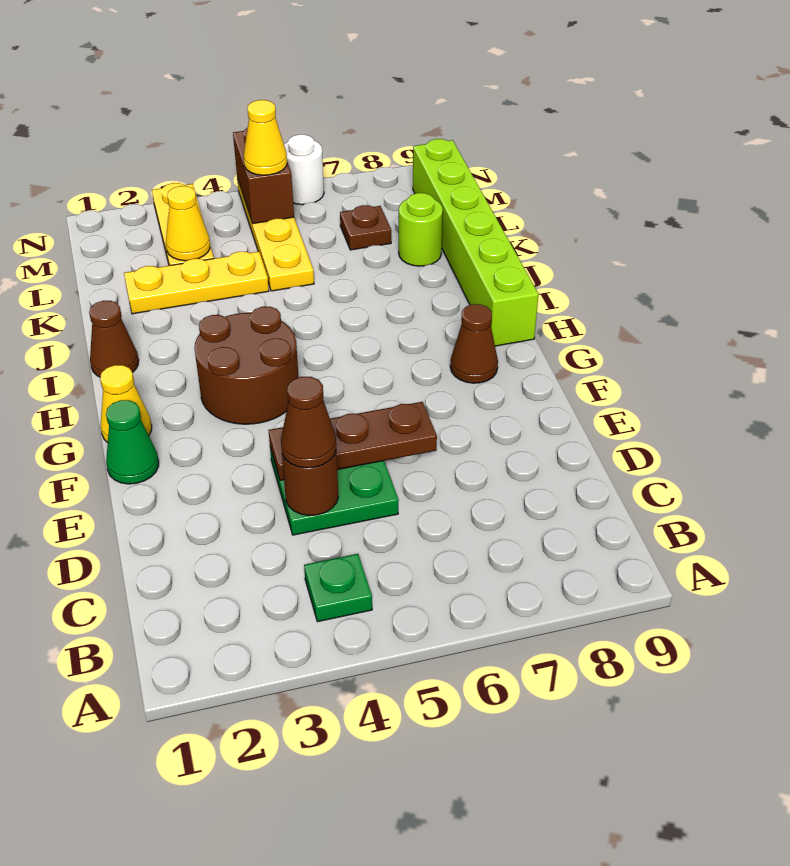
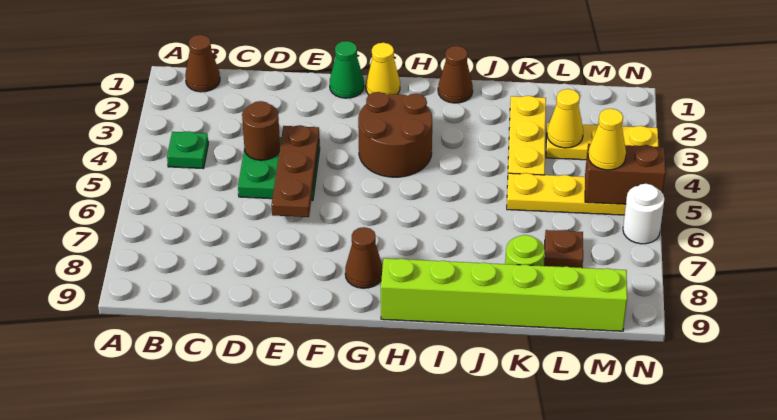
brown 1x1 cone [281,377,336,468] -> brown 1x1 cone moved to [185,35,220,92]

